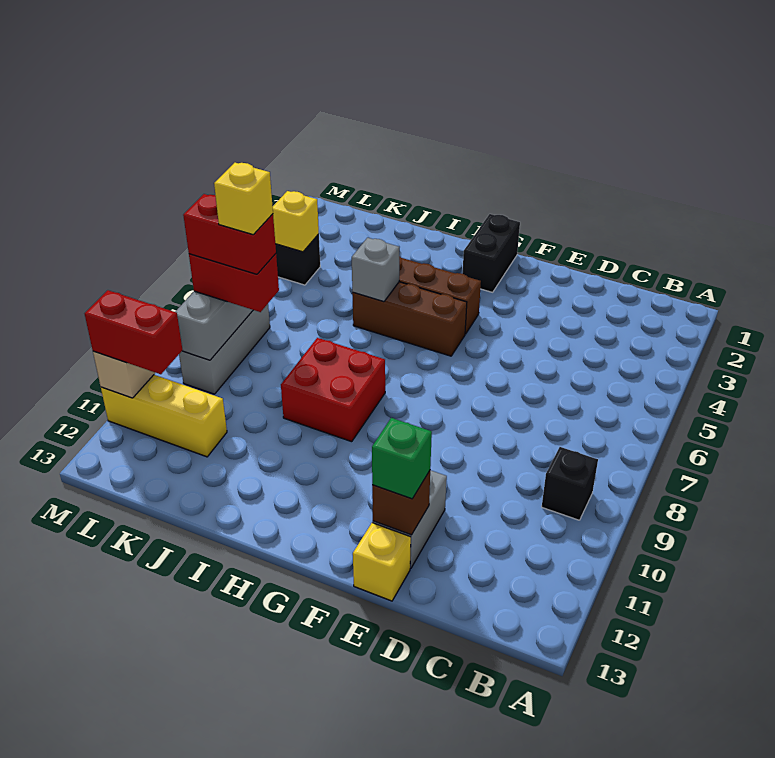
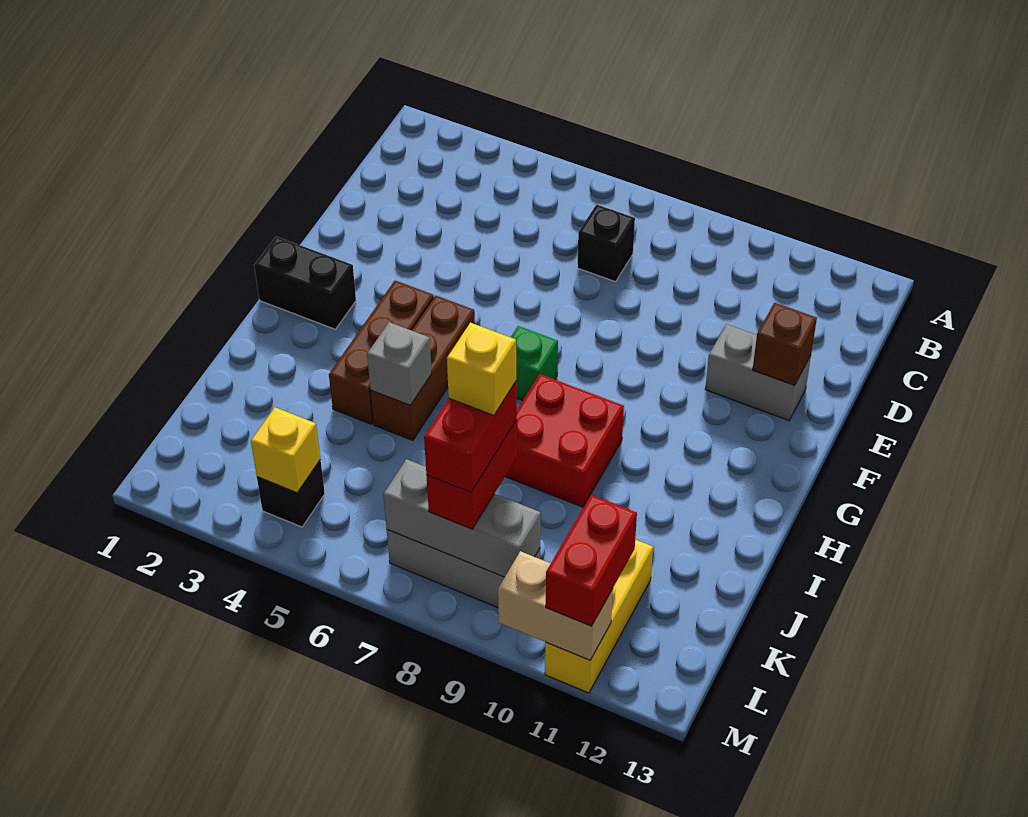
black 1x1 brick [542,447,598,520] -> black 1x1 brick moved to [577,205,635,282]
green 1x1 brick [372,418,432,499] -> green 1x1 brick moved to [511,326,558,401]
yellow 1x1 brick [353,523,411,601] -> none

